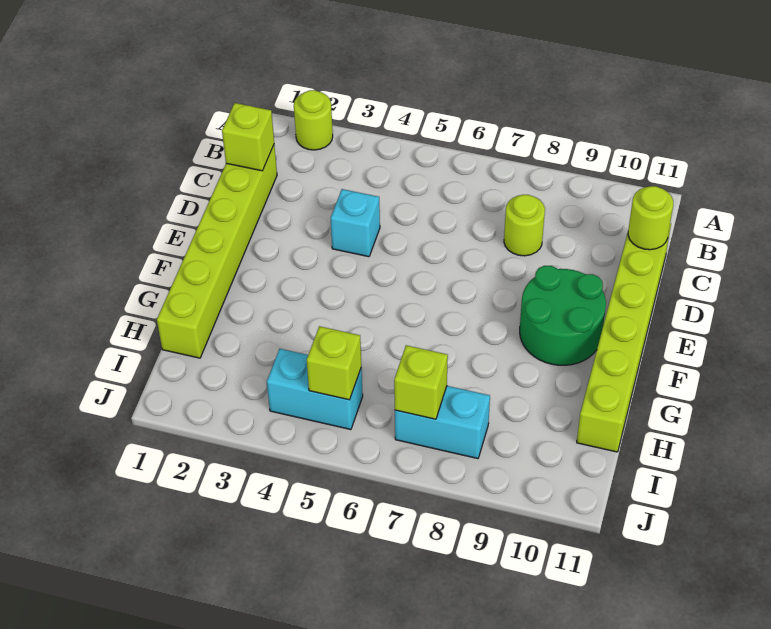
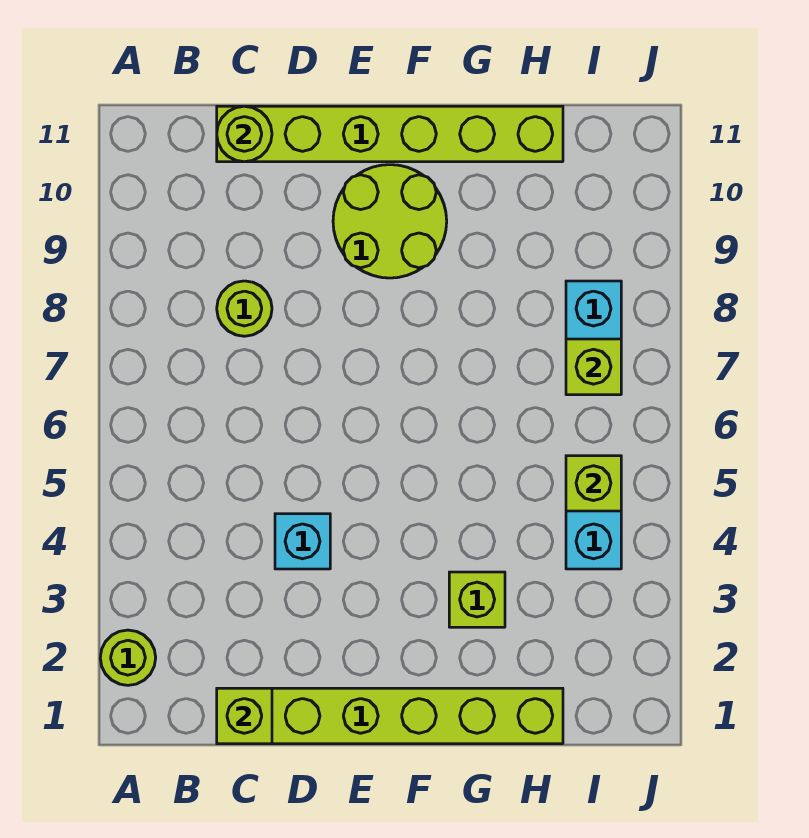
green 2x2 round brick [520,266,606,365] -> lime 2x2 round brick [333,165,447,278]
none -> lime 1x1 brick [449,572,505,627]

